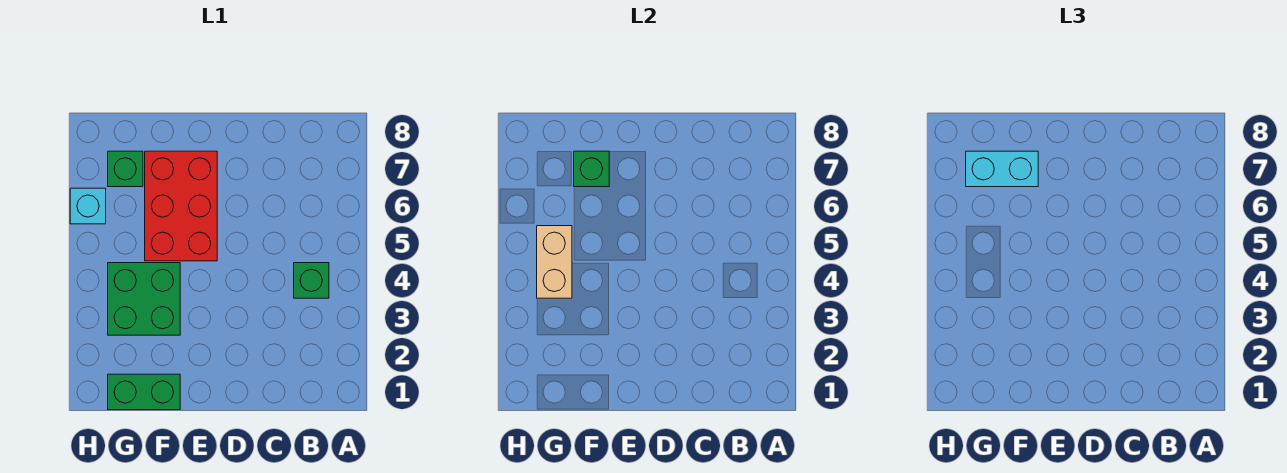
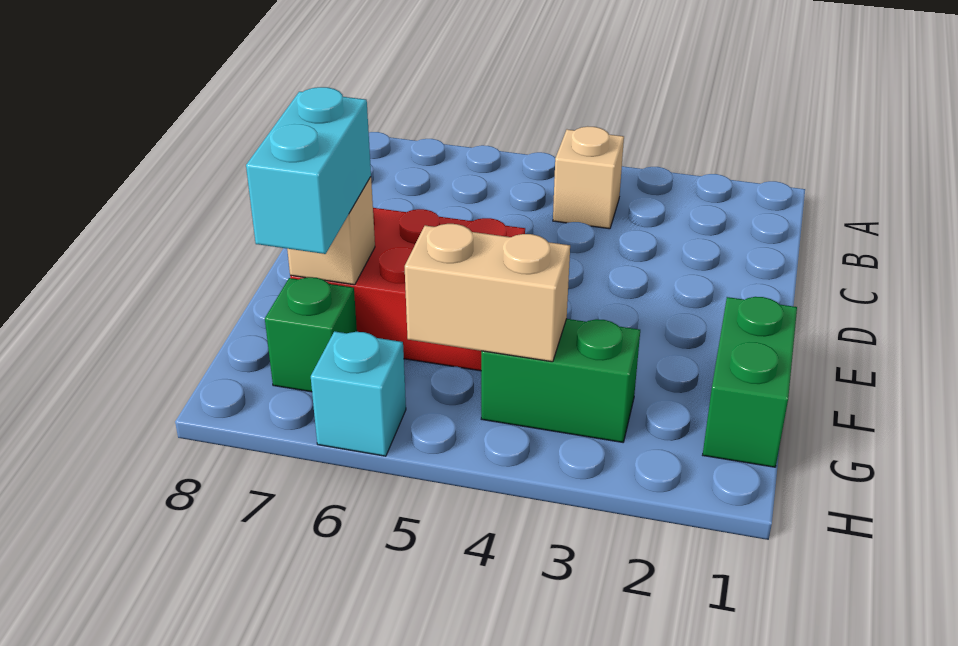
green 1x1 brick [294,263,329,298] -> tan 1x1 brick [553,126,624,229]
green 2x2 brick [108,263,180,335] -> green 1x2 brick [481,319,640,442]
green 1x1 brick [574,151,609,187] -> tan 1x1 brick [287,177,375,285]

